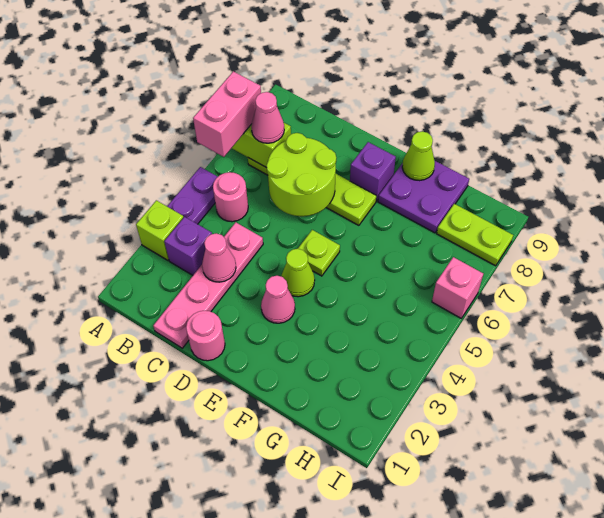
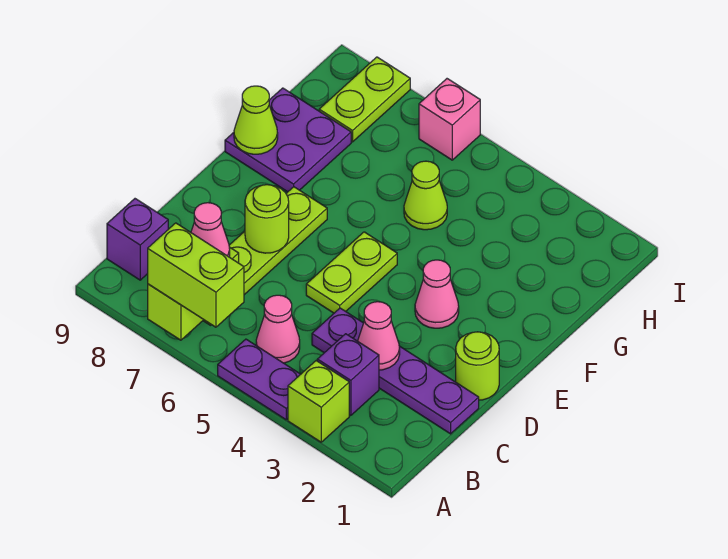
pink 1x2 brick [193,71,261,157] -> lime 1x2 brick [148,223,244,327]
pink 1x1 round brick [213,172,248,222] -> pink 1x1 cone [256,295,300,363]
pink 1x4 plate [153,222,263,348] -> purple 1x4 plate [312,308,479,434]
lime 2x2 round brick [267,133,336,216] -> lime 1x1 round brick [245,185,289,253]
pink 1x1 round brick [186,311,225,361] -> lime 1x1 round brick [456,332,499,400]
lime 1x1 cone [281,249,315,297] -> lime 1x1 cone moved to [404,161,447,230]
lime 1x1 plate [298,230,340,276] -> lime 1x2 plate [306,232,397,313]
purple 1x1 brick [350,142,396,201] -> purple 1x1 brick moved to [107,199,168,280]

